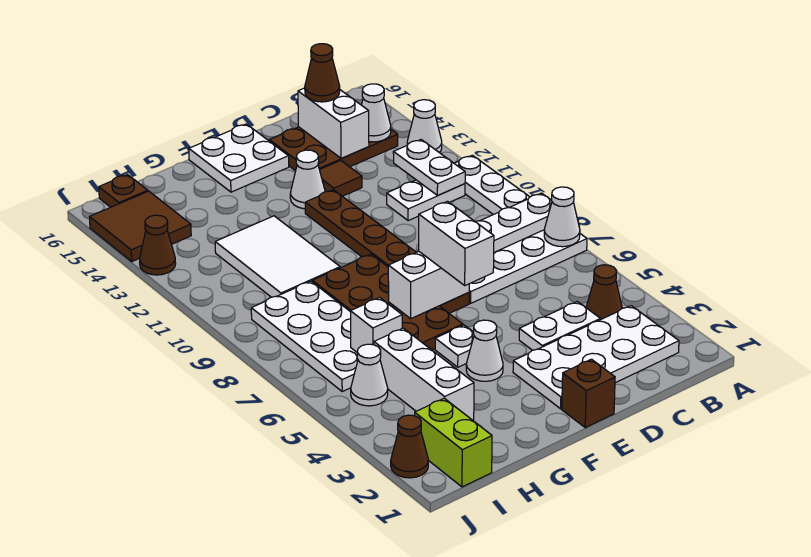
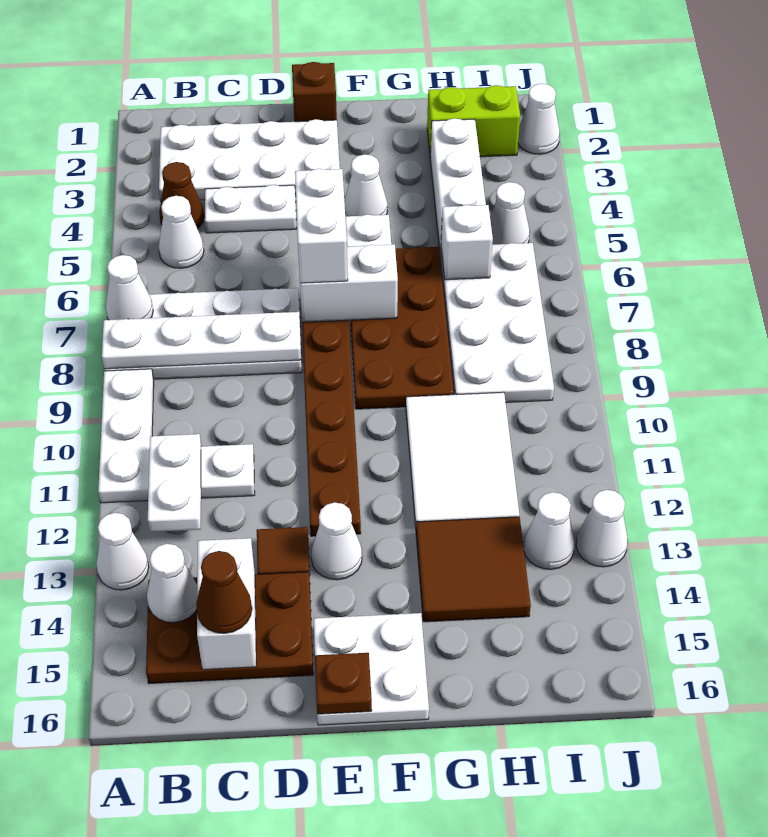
none -> white 1x1 cone [158,196,204,268]
lime 1x2 brick [415,398,492,487] -> lime 1x2 brick turned to [427,85,520,158]
none -> white 1x1 cone [524,492,575,569]
brown 2x2 tile [90,191,191,261] -> brown 2x2 tile moved to [416,517,531,622]
brown 1x1 plate [99,175,148,207] -> brown 1x1 plate moved to [315,653,372,714]
brown 1x1 cone [391,415,428,478] -> white 1x1 cone [518,84,560,154]
brown 1x1 cone [140,215,176,275] -> white 1x1 cone [576,490,628,567]

